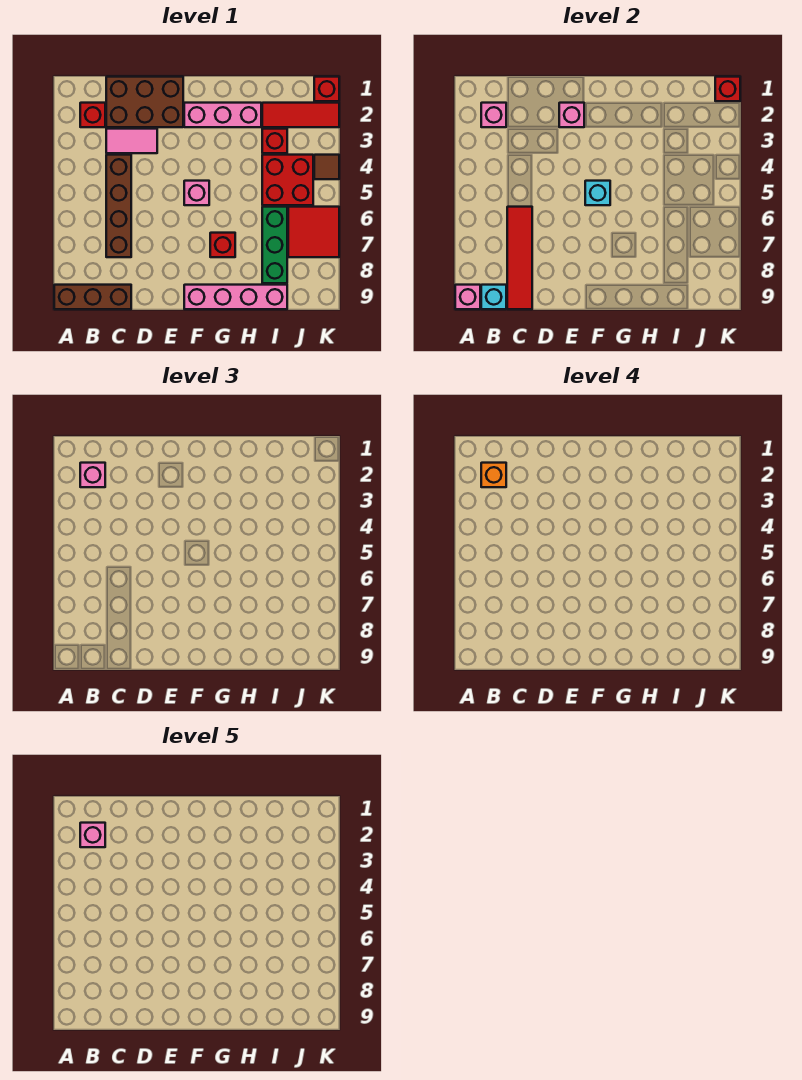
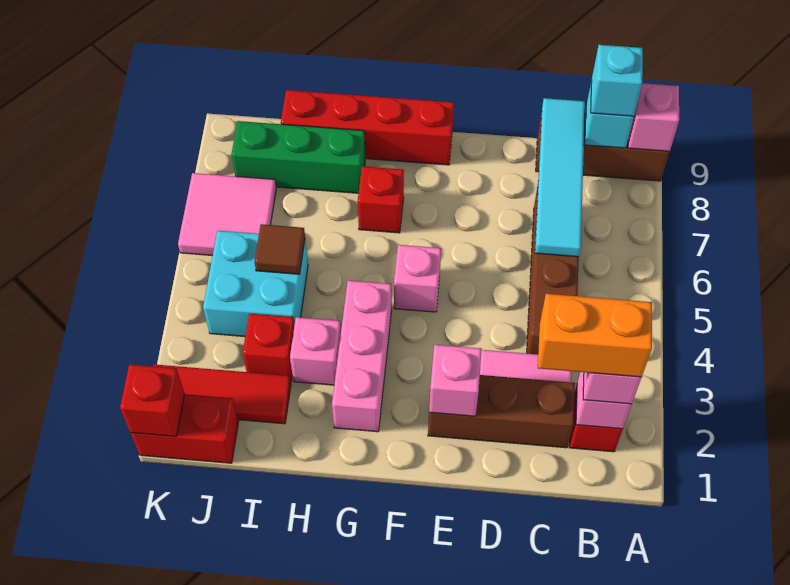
orange 1x1 brick [481,463,506,487] -> orange 1x2 brick [538,294,652,377]
pink 1x1 brick [80,823,105,847] -> pink 1x1 brick moved to [290,317,341,385]
brown 2x3 brick [106,77,183,127] -> brown 1x3 brick [428,375,575,448]
red 1x4 tile [507,207,532,309] -> cyan 1x4 tile [535,98,585,257]
pink 1x3 brick [184,103,261,127] -> pink 1x3 brick turned to [332,281,392,432]
cyan 1x1 brick [585,181,610,205] -> cyan 1x1 brick moved to [591,45,643,116]
pink 1x4 brick [184,285,287,309] -> red 1x4 brick [281,90,454,165]
red 2x2 brick [262,155,313,205] -> cyan 2x2 brick [203,231,308,337]
green 1x3 brick [262,207,287,283] -> green 1x3 brick turned to [231,121,365,193]
red 2x2 tile [288,207,339,257] -> pink 2x2 tile [178,173,276,256]
red 1x1 brick [314,77,339,101] -> red 1x2 brick [131,394,238,463]
brown 1x1 tile [314,155,339,179] -> brown 1x1 tile moved to [255,224,305,274]

